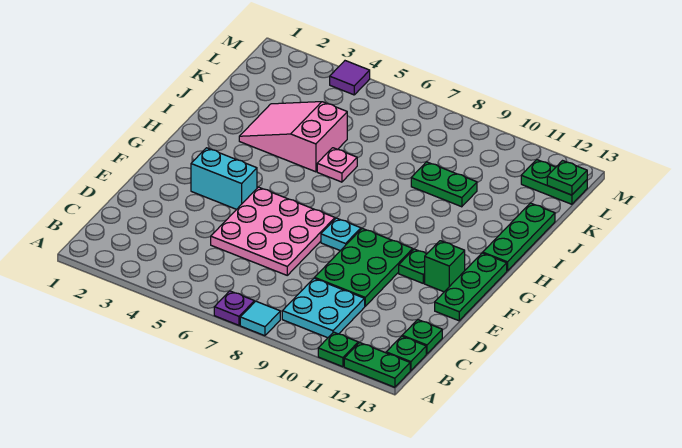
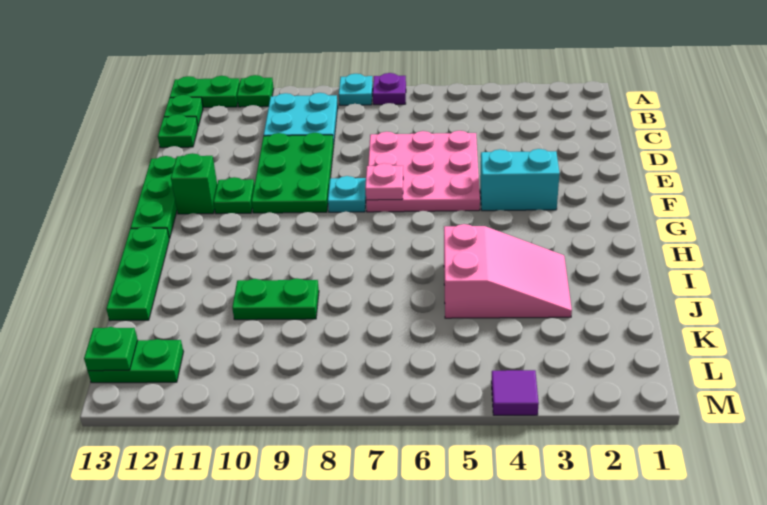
cyan 1x1 tile [240,301,280,336] -> cyan 1x1 plate [339,74,373,105]
pink 1x1 plate [317,148,357,182] -> pink 1x1 plate moved to [365,163,403,200]

